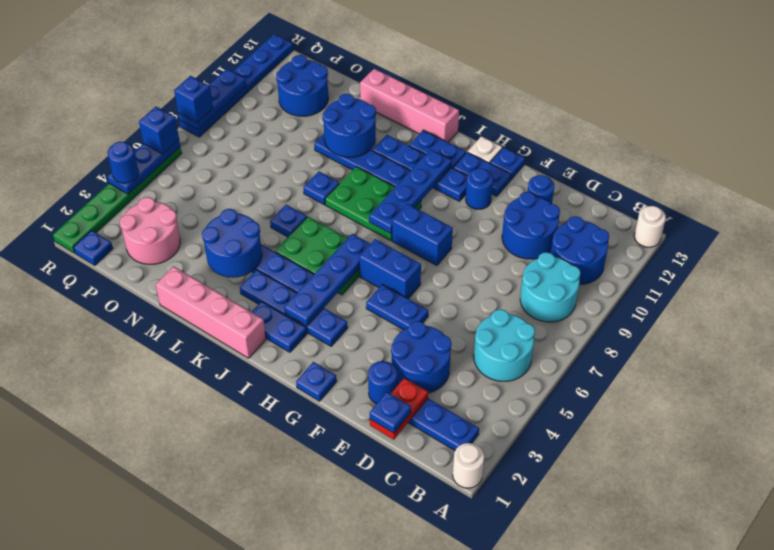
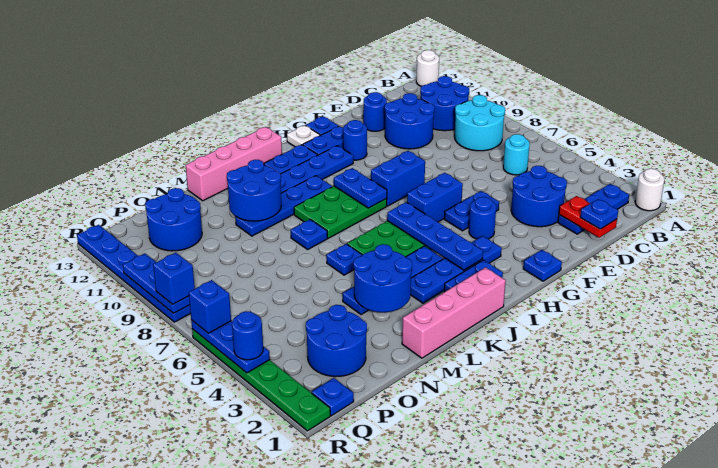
cyan 2x2 round brick [474,309,535,381] -> cyan 1x1 round brick [503,134,530,175]
blue 1x1 round brick [368,361,397,404] -> blue 1x1 round brick moved to [469,197,496,239]
blue 1x4 plate [369,150,452,234] -> blue 1x2 plate [334,168,387,208]
pink 2x2 round brick [119,197,180,264] -> blue 2x2 round brick [306,305,367,377]

